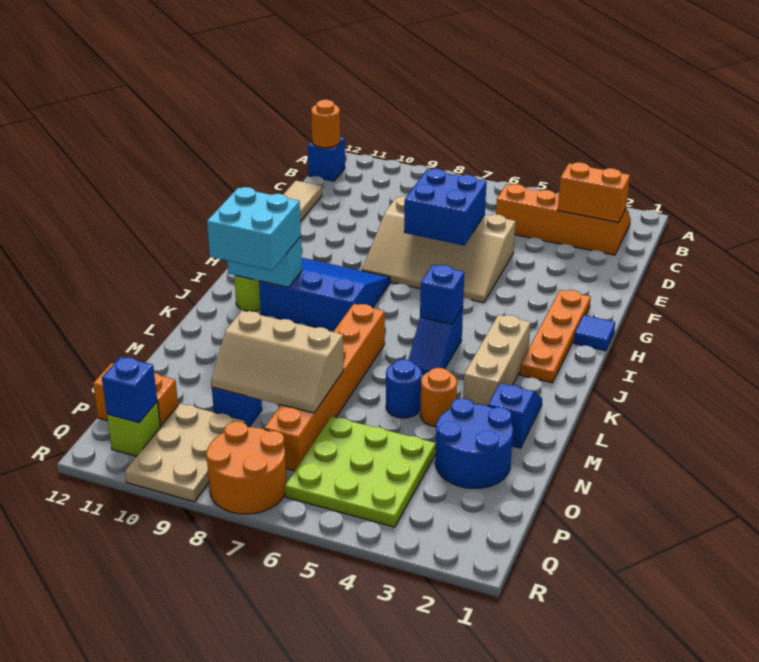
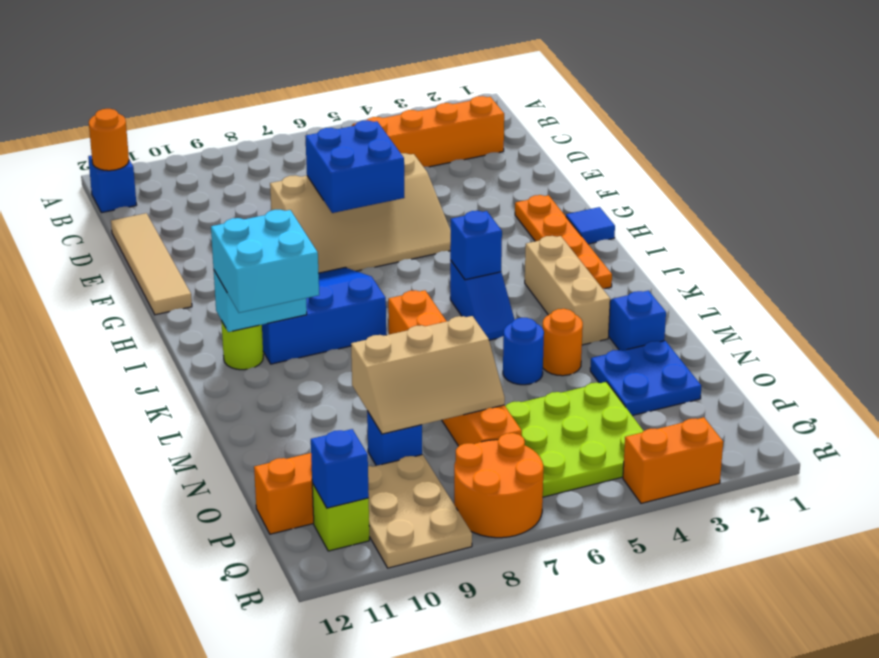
orange 1x2 brick [558,162,630,223] -> orange 1x2 brick moved to [623,417,723,503]
blue 2x2 round brick [435,398,513,488] -> blue 2x2 plate [590,341,701,416]

